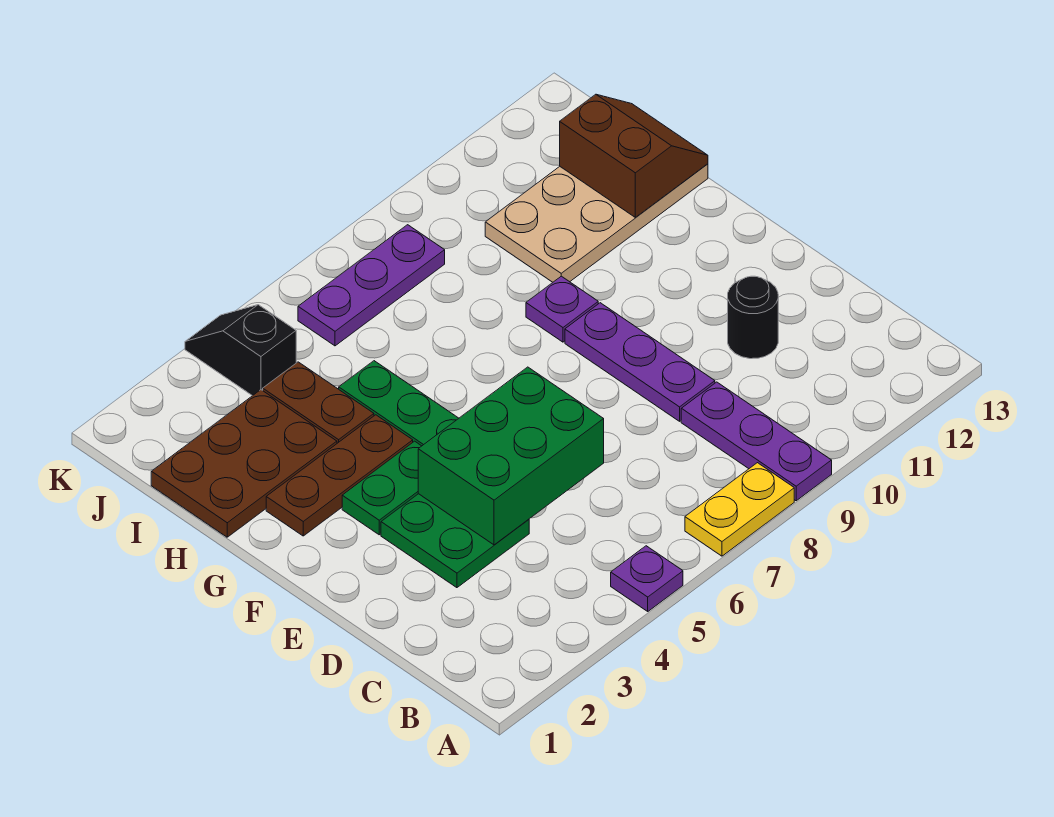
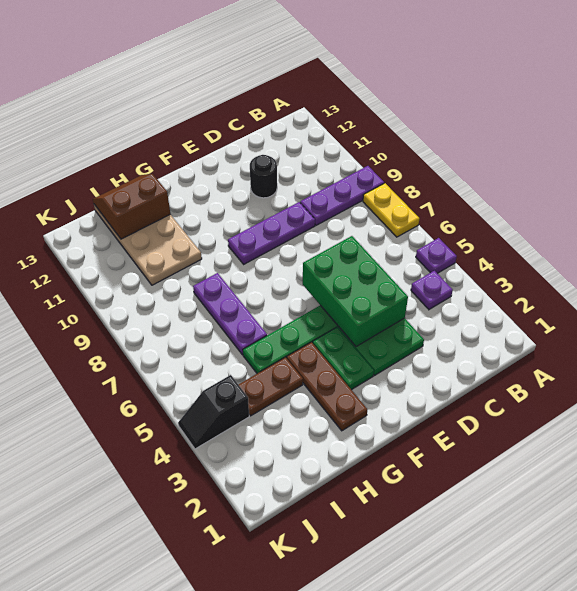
purple 1x1 plate [526,276,598,342] -> purple 1x1 plate moved to [411,271,453,309]
brown 2x3 plate [151,390,337,537] -> none
purple 1x3 plate [298,225,445,346] -> purple 1x3 plate moved to [193,273,267,355]

